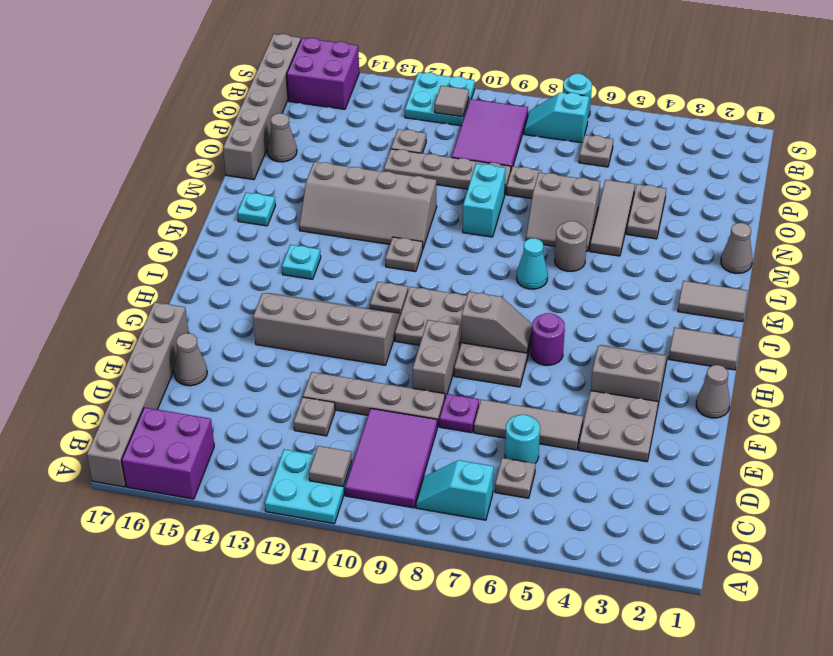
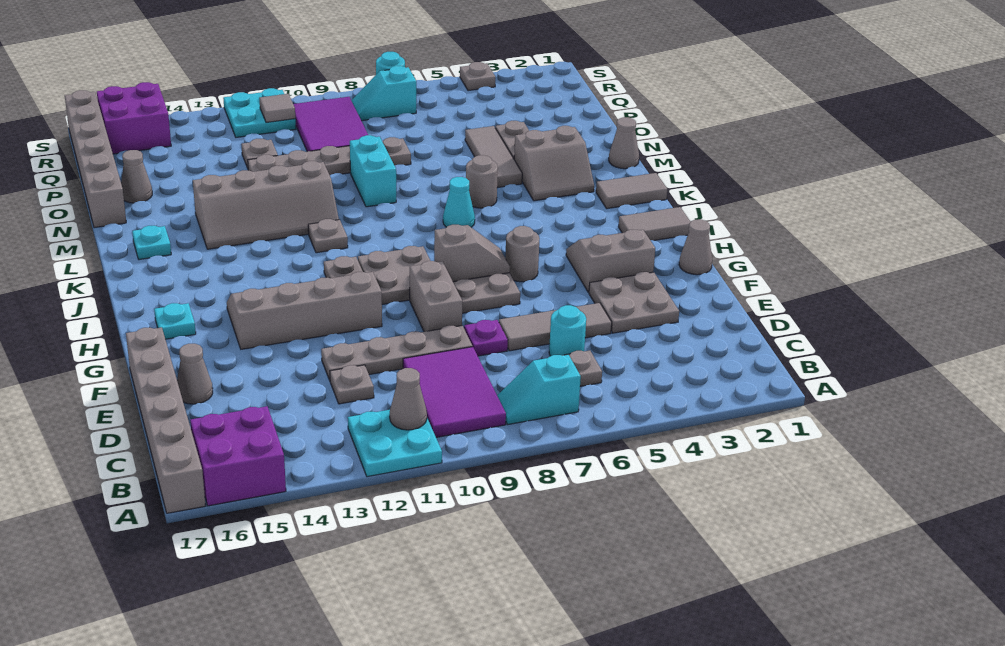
grey 1x1 tile [309,446,352,486] -> grey 1x1 cone [390,368,427,430]
purple 1x1 round brick [531,313,565,365] -> grey 1x1 round brick [505,226,540,282]
cyan 1x1 plate [282,245,321,279] -> cyan 1x1 plate moved to [154,303,196,339]
grey 2x2 slope [526,173,600,251] -> grey 2x2 slope moved to [514,126,594,201]
grey 1x1 plate [579,135,613,167] -> grey 1x1 plate moved to [460,62,495,91]

